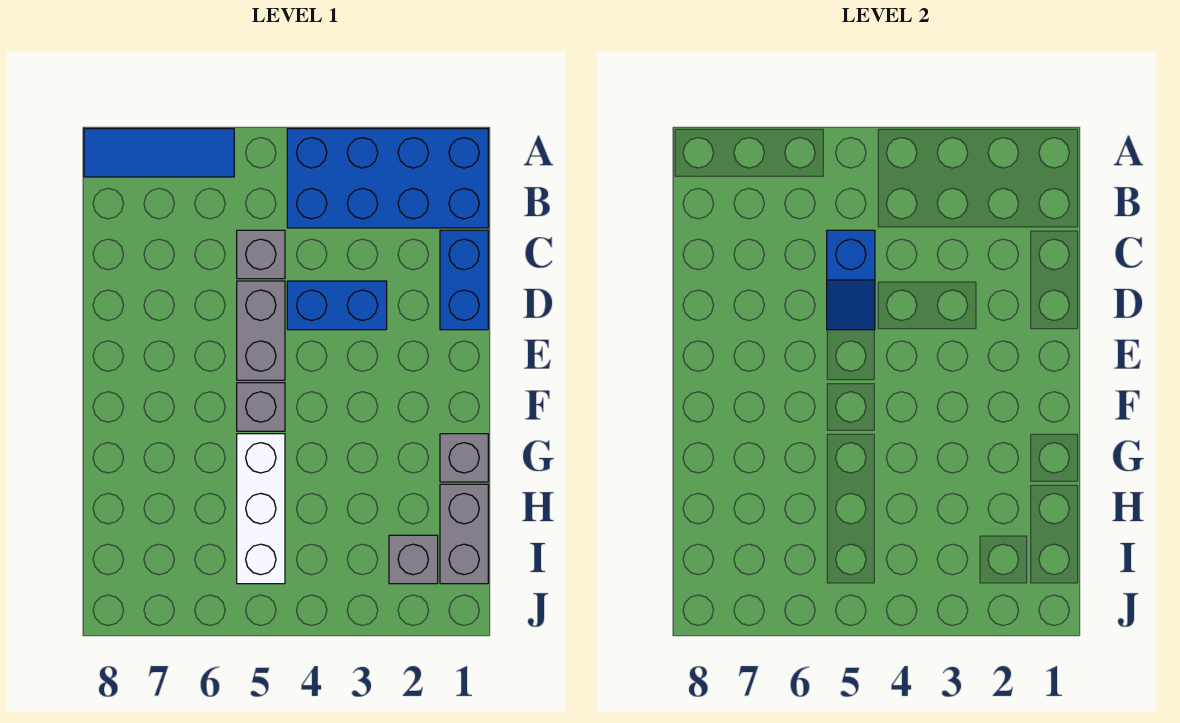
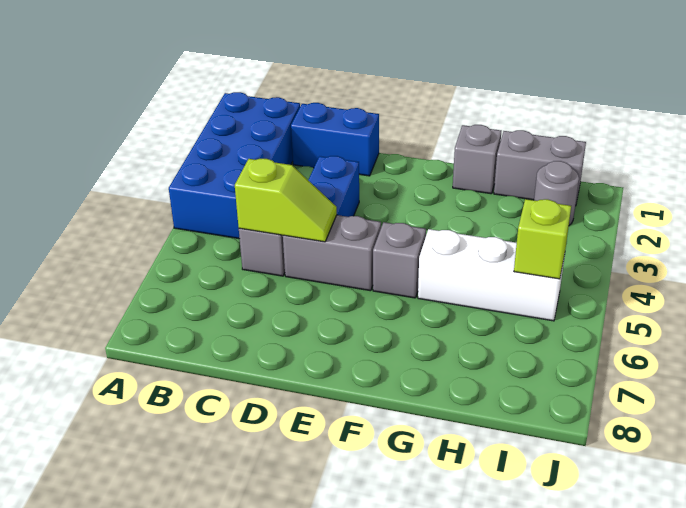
blue 1x3 tile [84,129,234,177] -> none
blue 1x2 slope [827,230,875,330] -> lime 1x2 slope [235,159,337,242]
grey 1x1 brick [389,535,438,584] -> grey 1x1 round brick [534,161,579,225]
none -> lime 1x1 brick [514,199,571,279]

